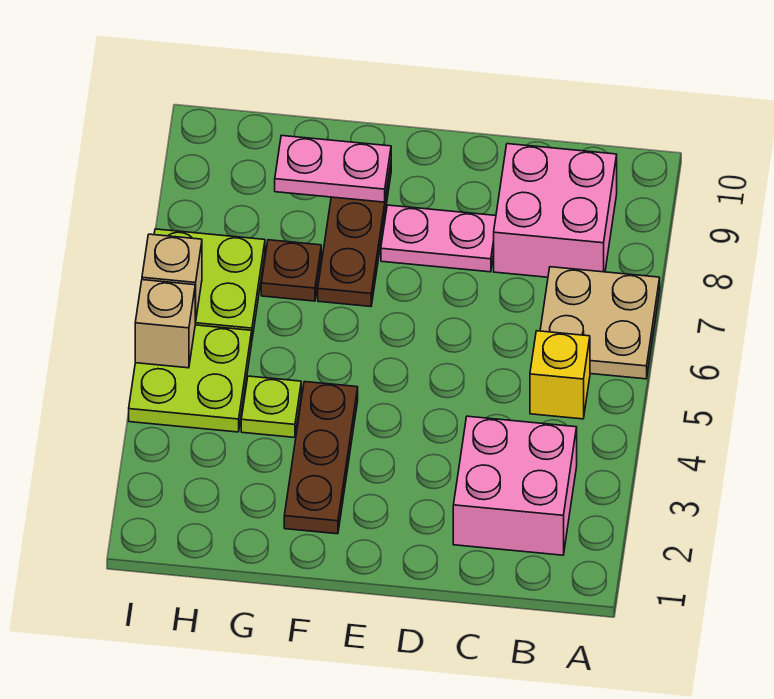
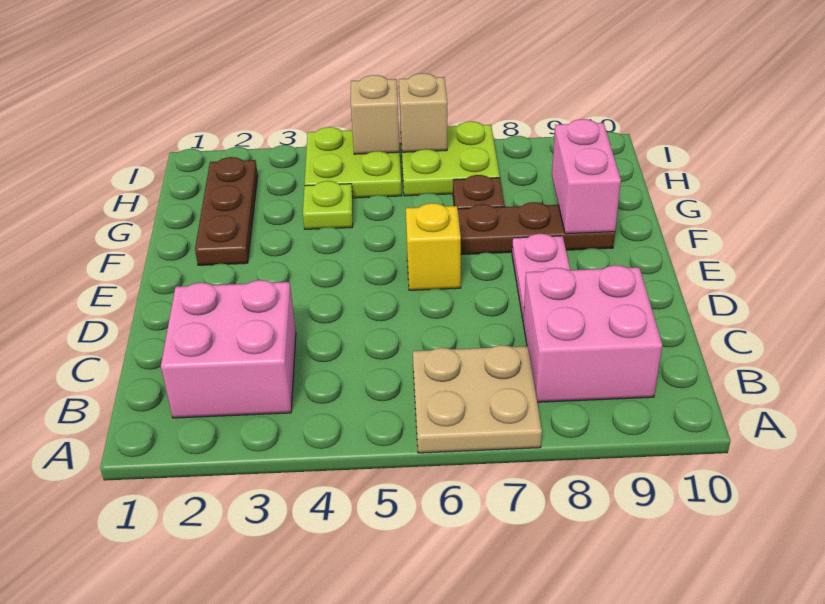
yellow 1x1 brick [530,331,590,419] -> yellow 1x1 brick moved to [406,203,461,290]
brown 1x3 plate [284,382,358,534] -> brown 1x3 plate turned to [195,157,258,265]
pink 1x2 plate [275,136,391,202] -> pink 1x2 brick [552,119,621,234]

